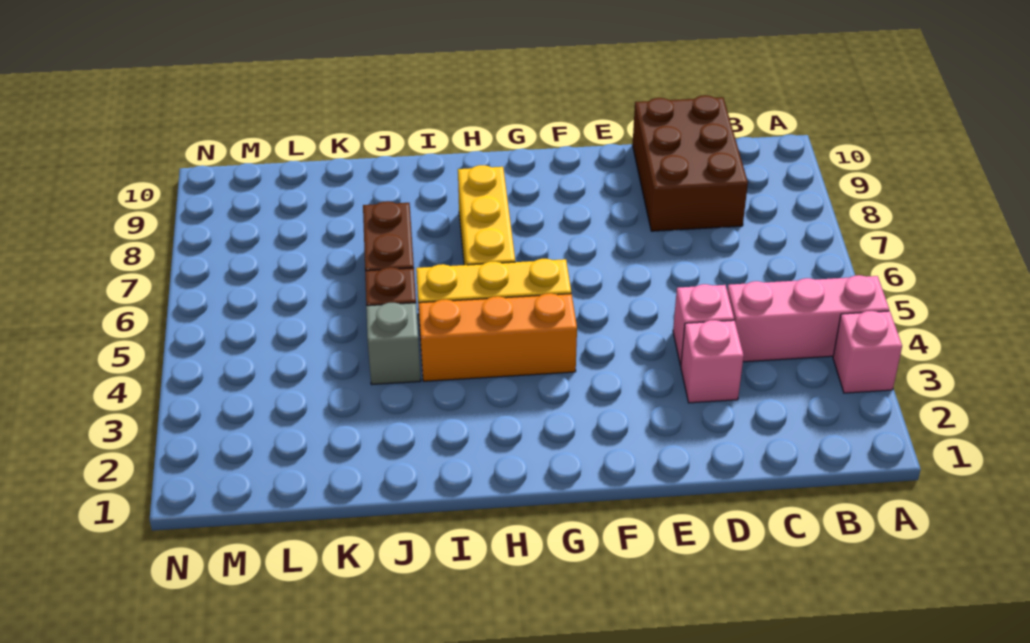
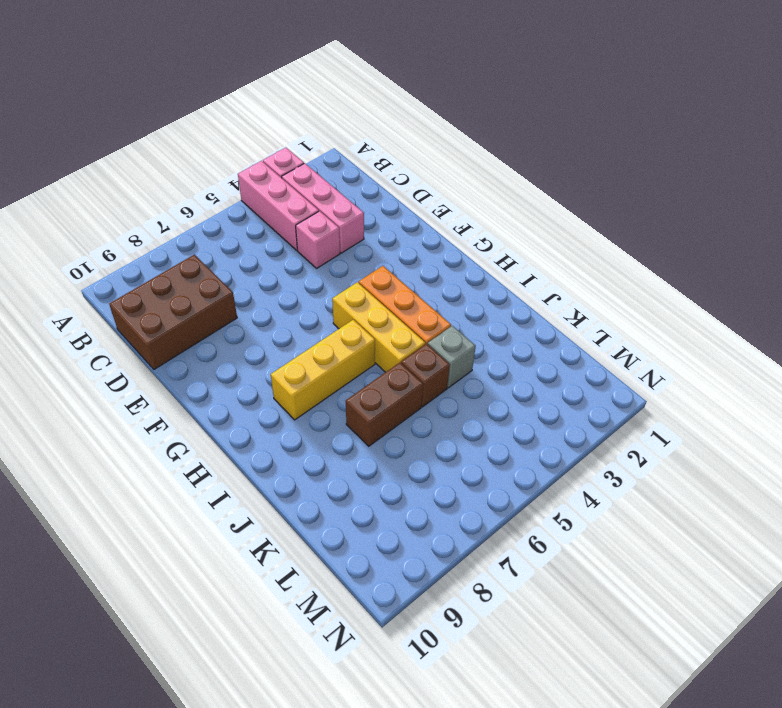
pink 1x1 brick [681,320,744,403] -> pink 1x3 brick [282,163,364,253]

